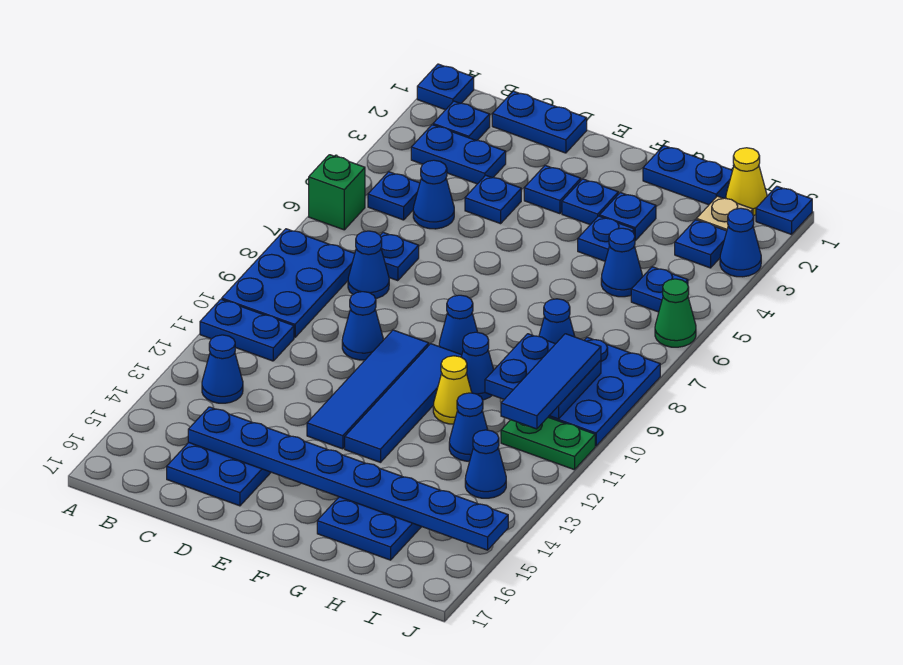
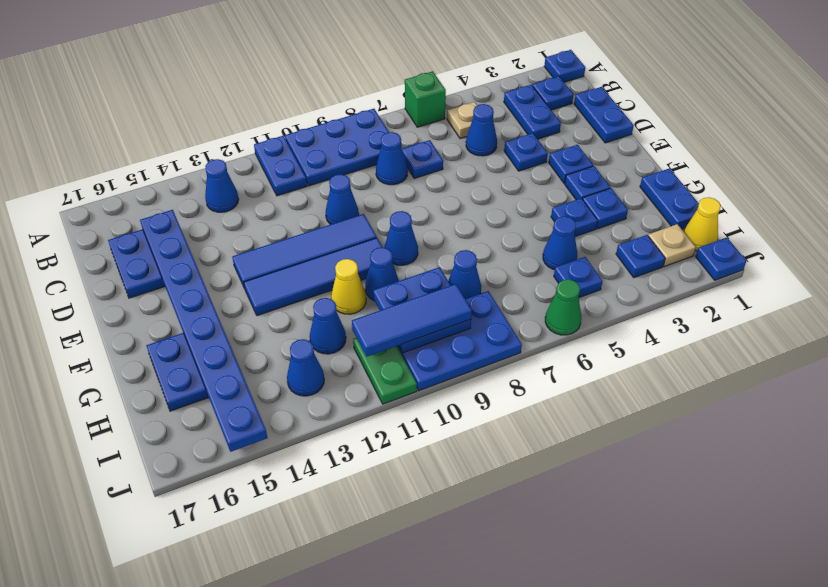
blue 1x1 plate [368,172,420,220] -> tan 1x1 plate [447,102,477,139]
blue 1x1 cone [720,208,761,277] -> none

